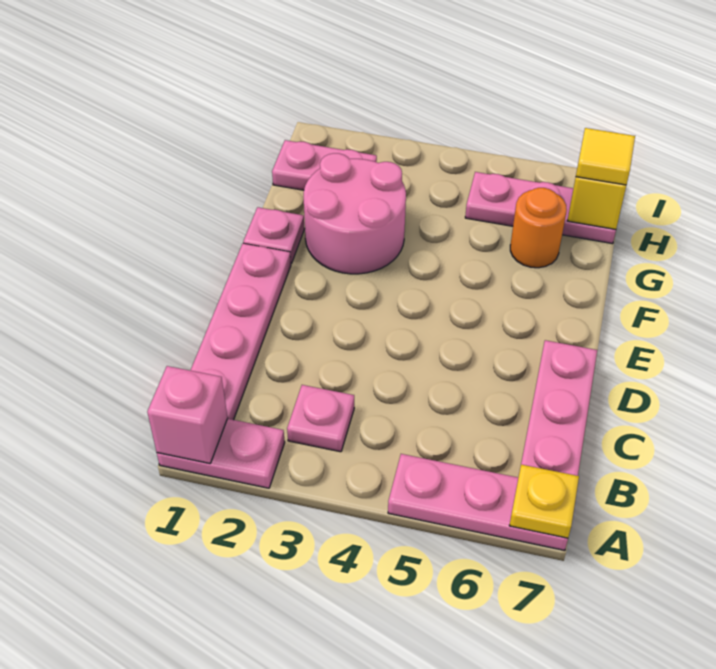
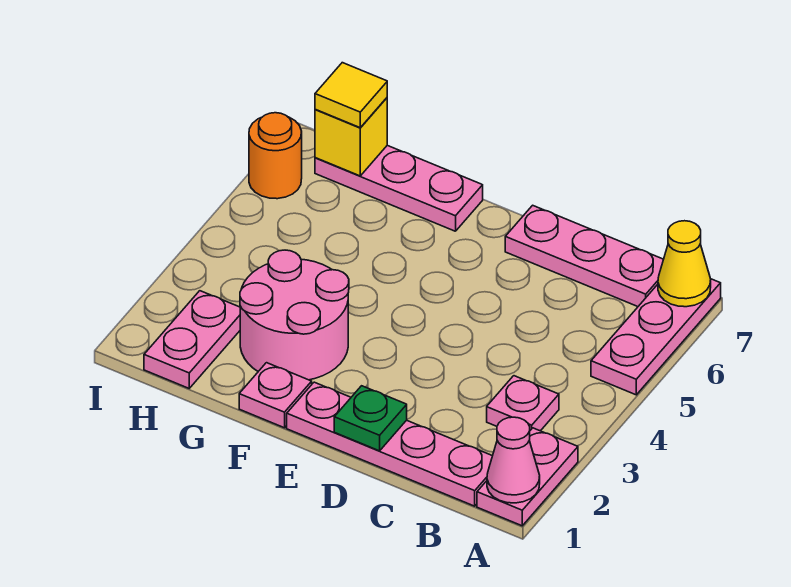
pink 1x1 brick [147,366,228,463] -> pink 1x1 cone [487,417,540,503]
yellow 1x1 plate [509,465,579,538] -> yellow 1x1 cone [658,221,711,307]
none -> green 1x1 plate [334,386,407,451]
orange 1x1 round brick [510,188,567,268] -> orange 1x1 round brick moved to [249,113,302,199]
pink 1x3 plate [465,172,616,244] -> pink 1x3 plate turned to [315,145,483,231]

